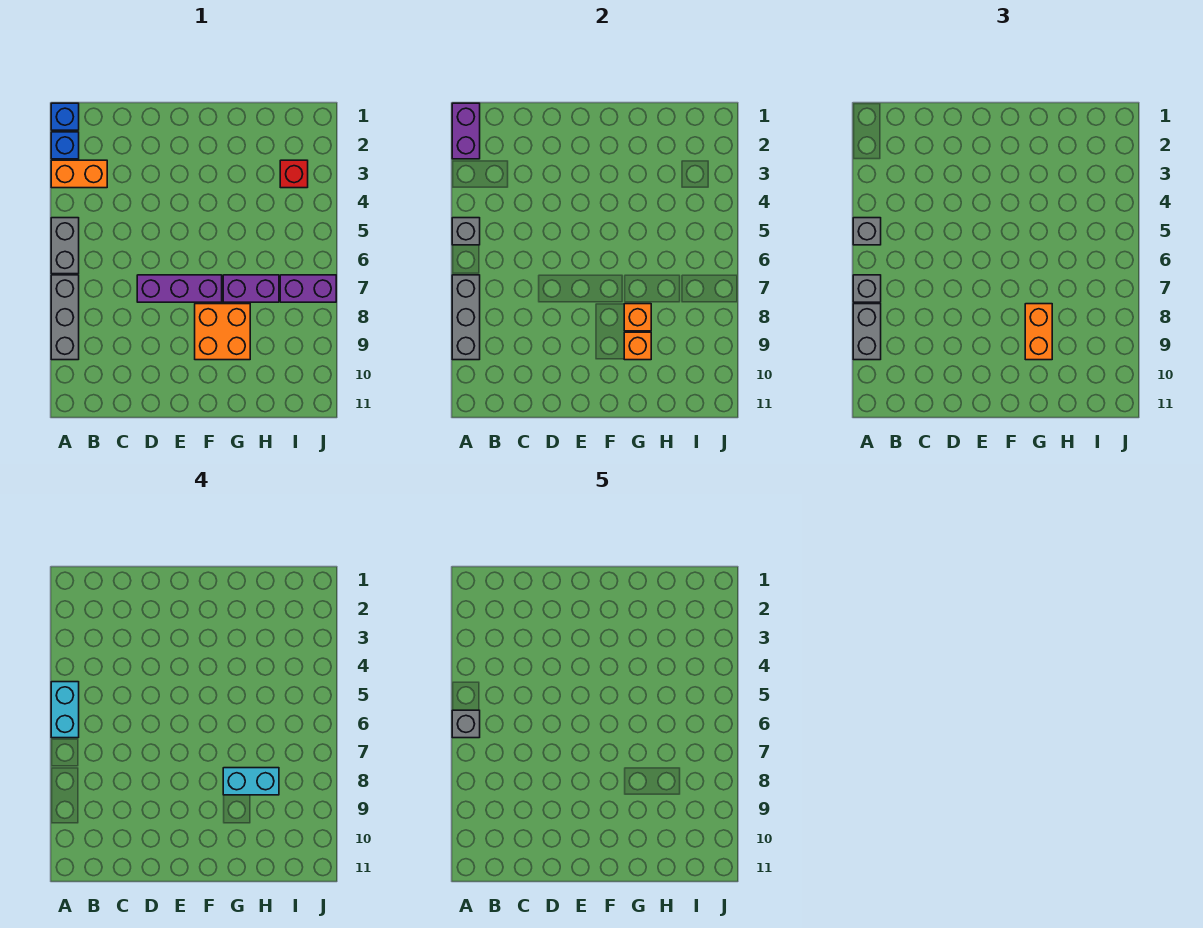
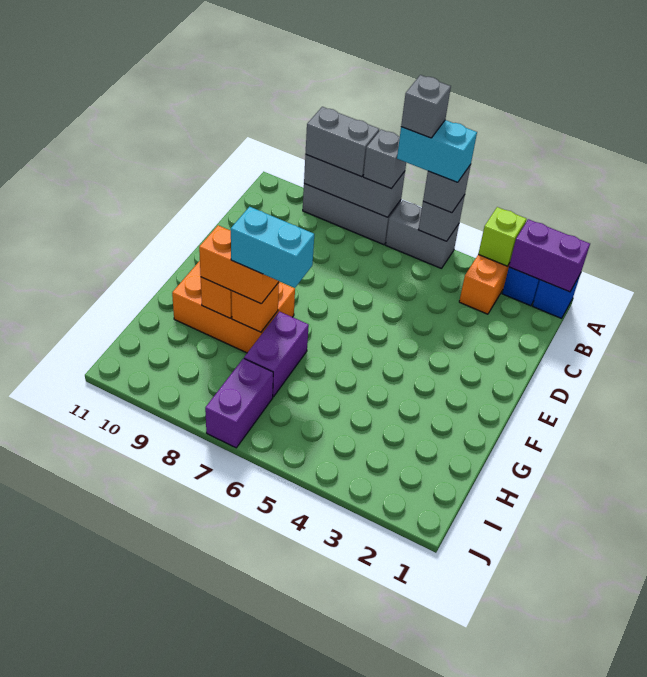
none -> lime 1x1 brick [478,207,526,266]
purple 1x3 brick [137,275,222,302] -> none
orange 2x2 brick [195,304,250,360] -> orange 2x3 brick [172,261,295,353]
cyan 1x2 brick [223,768,279,795] -> cyan 1x2 brick turned to [231,207,314,288]
red 1x1 brick [280,160,308,188] -> none

